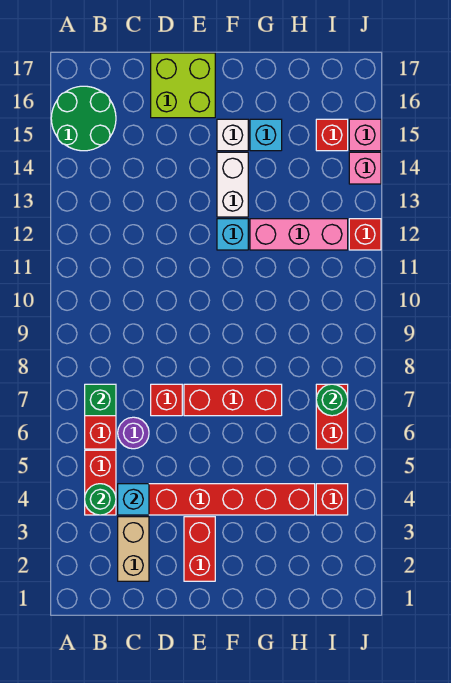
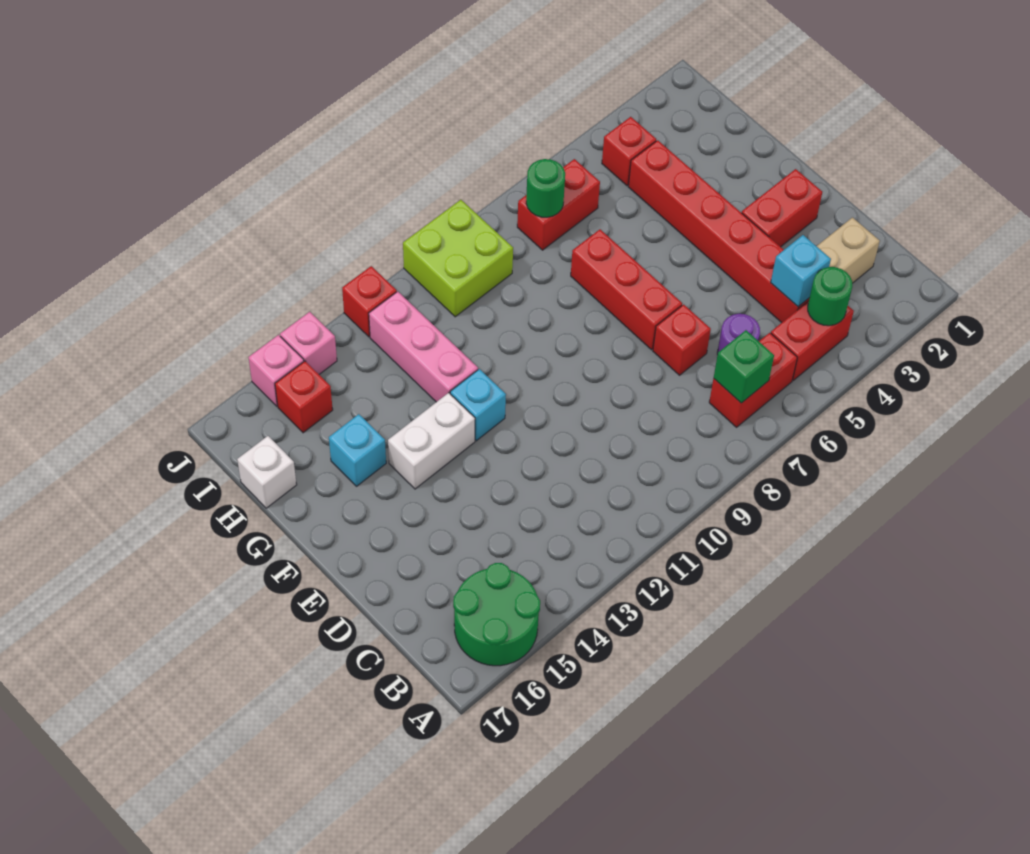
lime 2x2 brick [151,53,215,118] -> lime 2x2 brick moved to [403,200,513,317]
white 1x1 brick [217,119,248,151] -> white 1x1 brick moved to [237,436,297,508]

